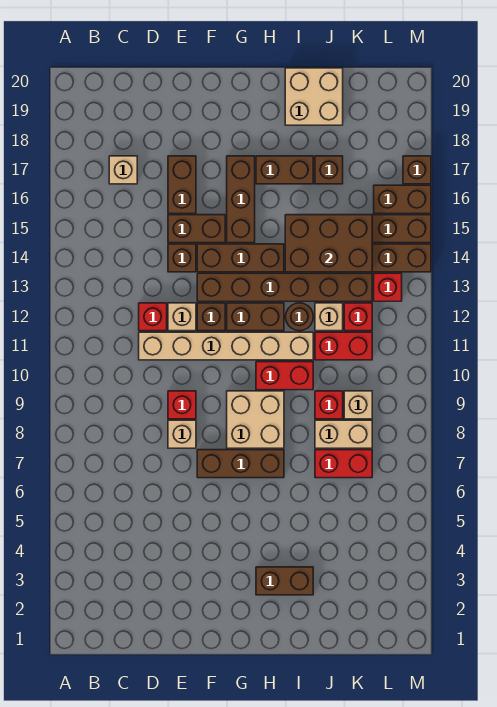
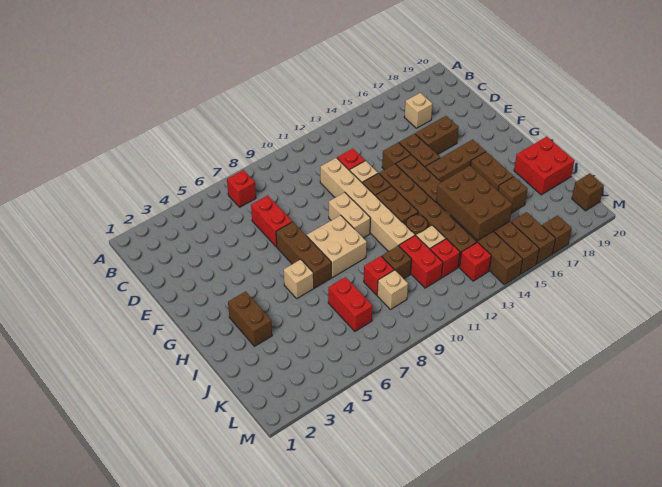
tan 1x1 brick [168,420,196,448] -> tan 1x1 brick moved to [284,259,314,298]
red 1x1 brick [168,391,196,419] -> red 1x1 brick moved to [227,170,256,207]
red 1x2 brick [256,362,313,390] -> red 1x2 brick moved to [251,196,292,247]
tan 2x2 brick [285,68,343,125] -> red 2x2 brick [514,137,574,195]
tan 1x2 brick [315,420,372,448] -> tan 1x2 brick moved to [329,192,370,238]
none -> brown 1x1 brick [382,246,411,279]
none -> brown 1x1 brick [572,174,604,211]

